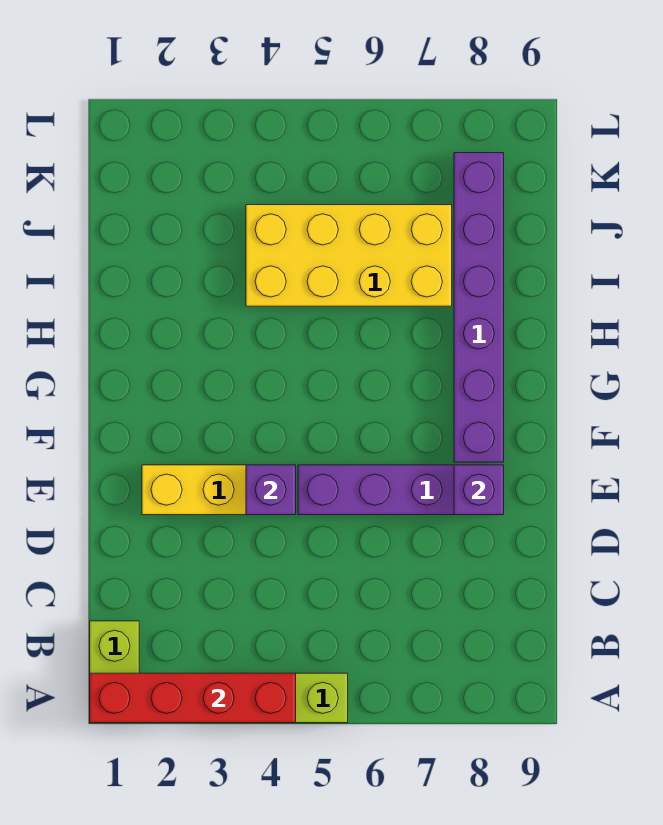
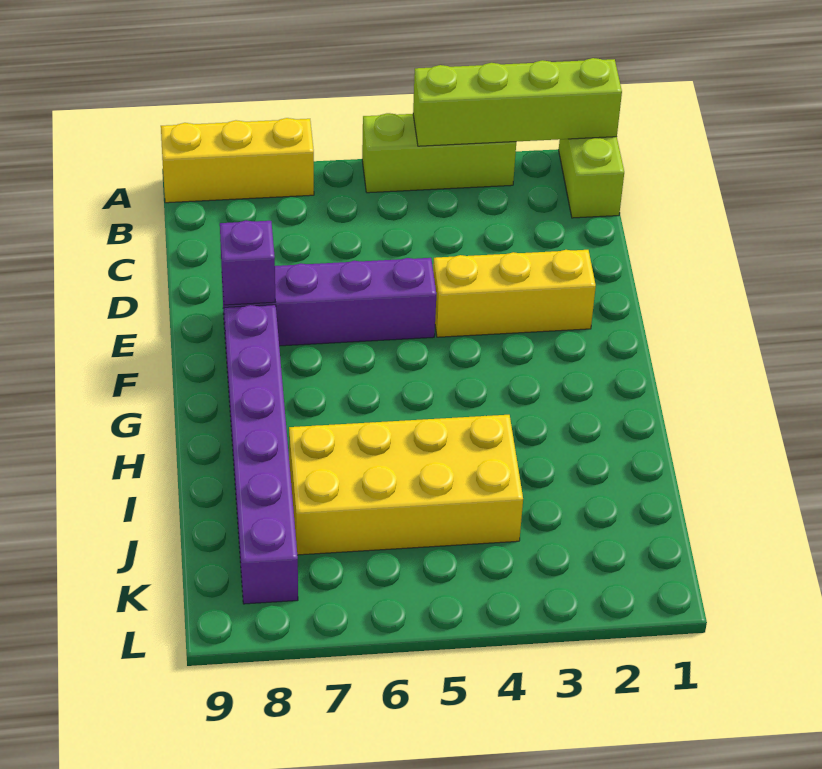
red 1x4 brick [90,673,296,723] -> lime 1x4 brick [413,58,622,146]
none -> yellow 1x3 brick [161,118,314,203]
purple 1x1 brick [246,465,296,515] -> none

